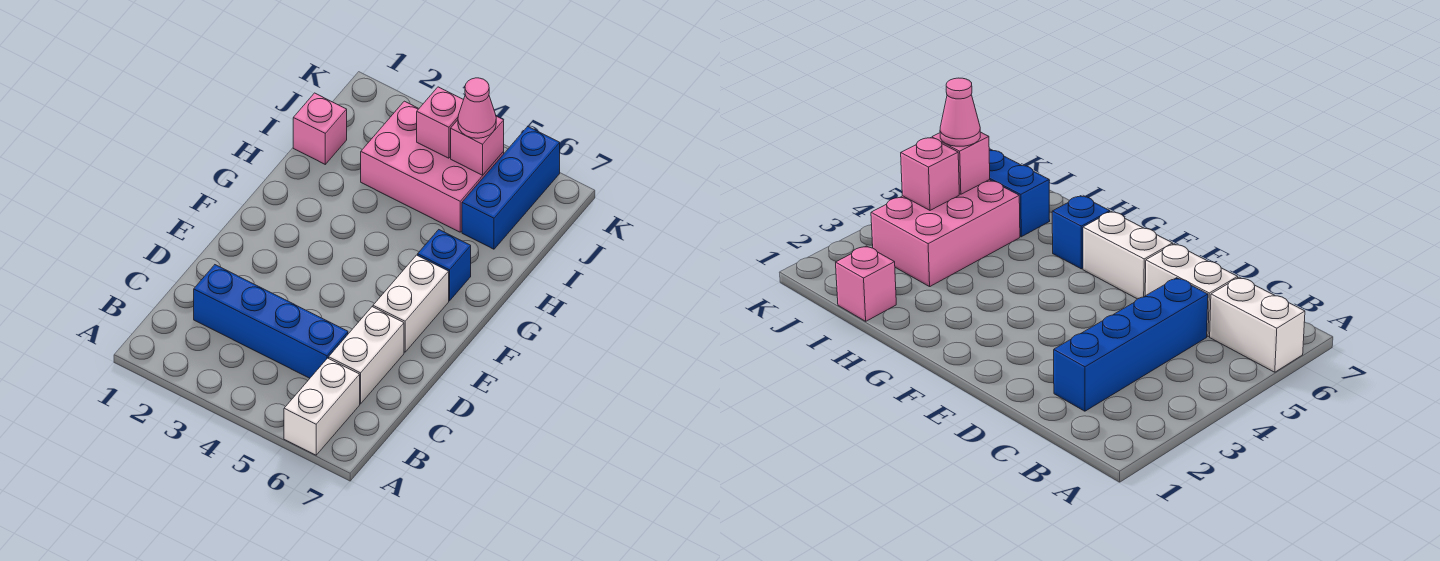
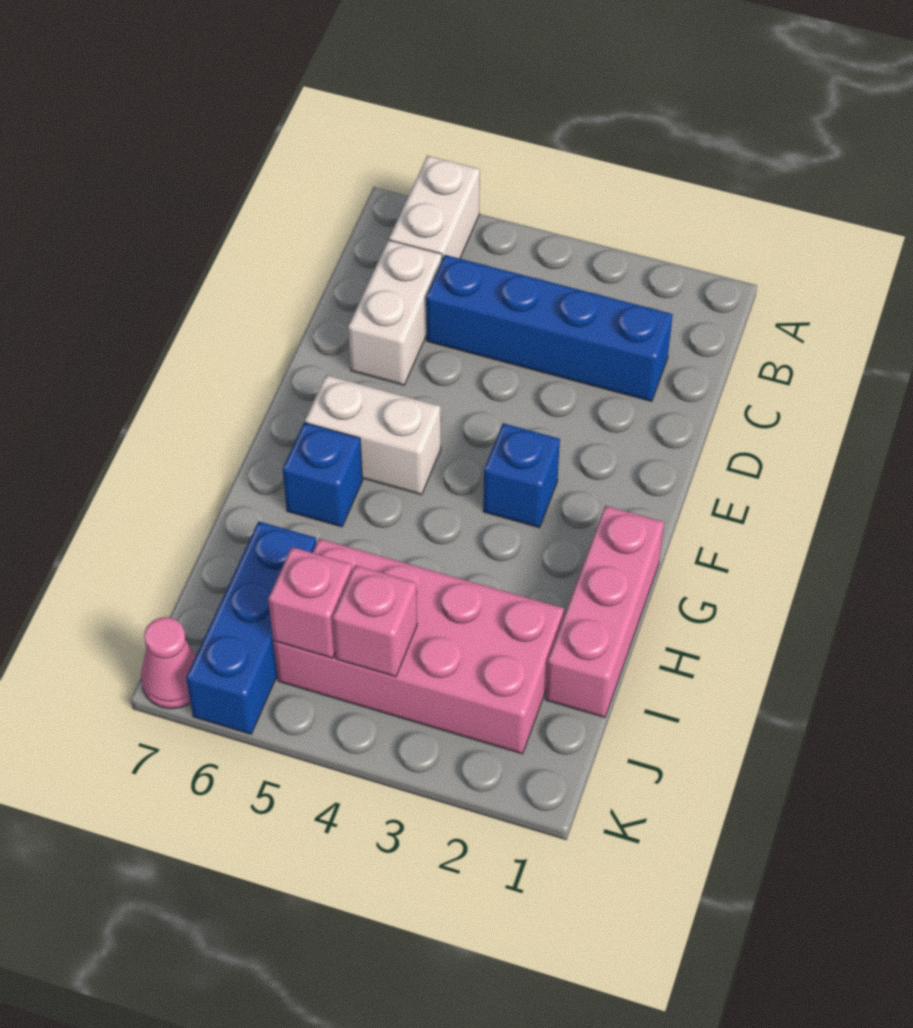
white 1x2 brick [373,255,449,352] -> white 1x2 brick turned to [305,375,441,495]
none -> blue 1x1 brick [483,423,560,528]
pink 1x1 brick [293,93,347,164] -> pink 1x3 brick [546,506,664,717]
pink 2x3 brick [361,101,504,232] -> pink 2x4 brick [273,539,564,754]
pink 1x1 cone [458,78,496,138] -> pink 1x1 cone moved to [141,617,196,709]

